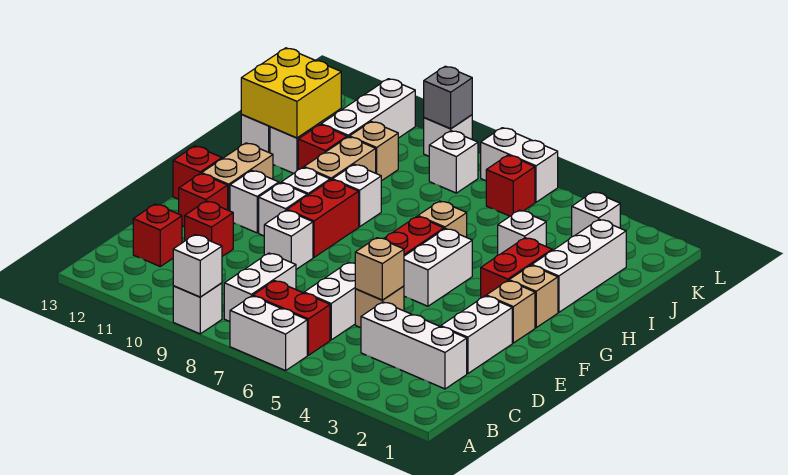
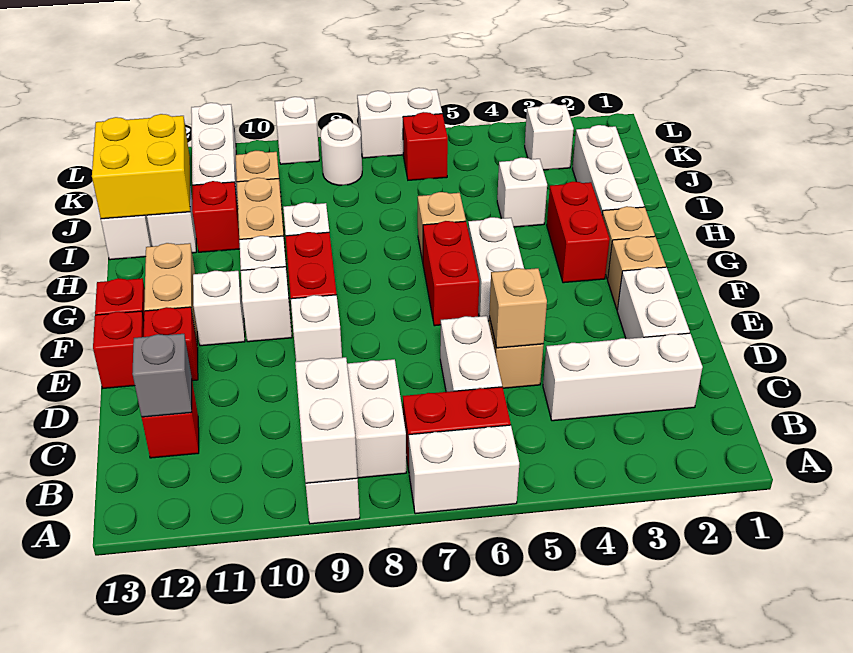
white 1x1 brick [173,235,222,297] -> white 1x2 brick [295,357,358,483]
red 1x1 brick [185,201,233,256] -> red 1x1 brick moved to [93,311,144,388]
white 1x1 brick [429,131,478,193] -> white 1x1 round brick [320,118,362,185]
grey 1x1 brick [424,66,472,129] -> grey 1x1 brick moved to [132,334,192,417]

